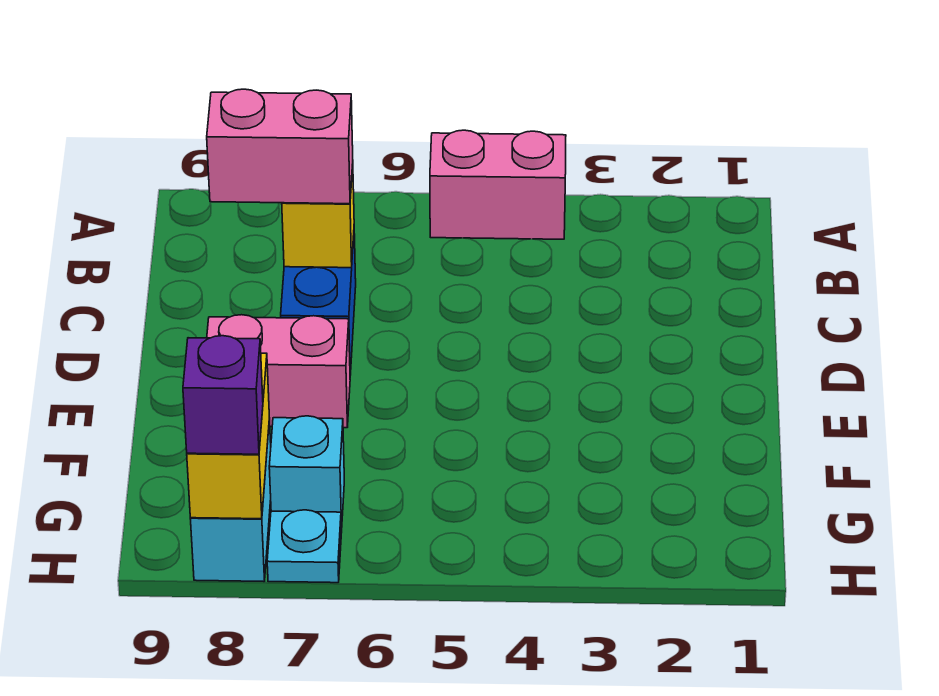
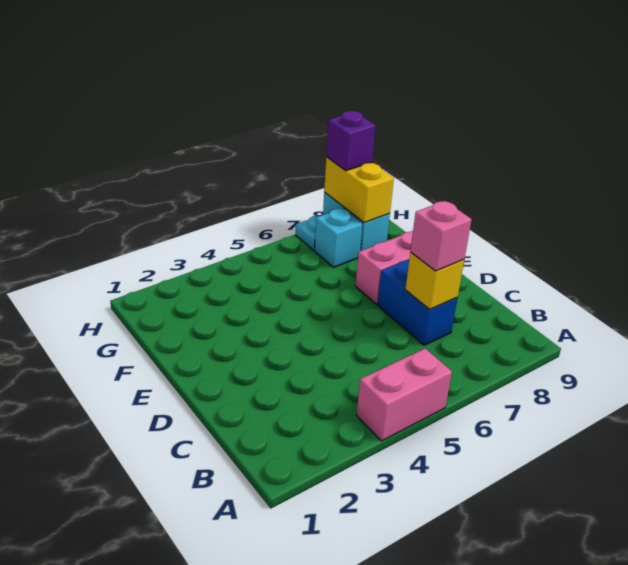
pink 1x2 brick [207,89,353,204] -> pink 1x1 brick [410,201,472,271]

